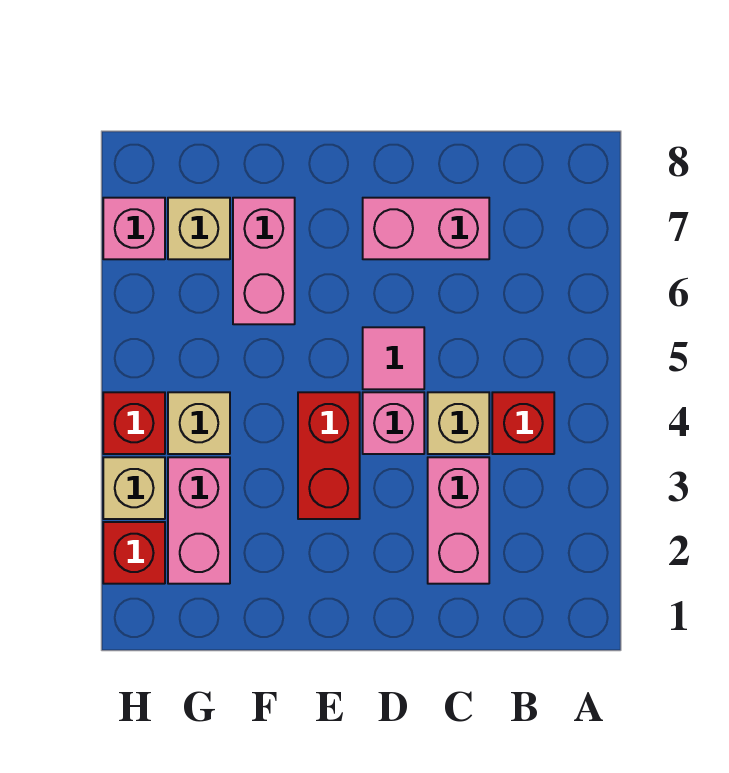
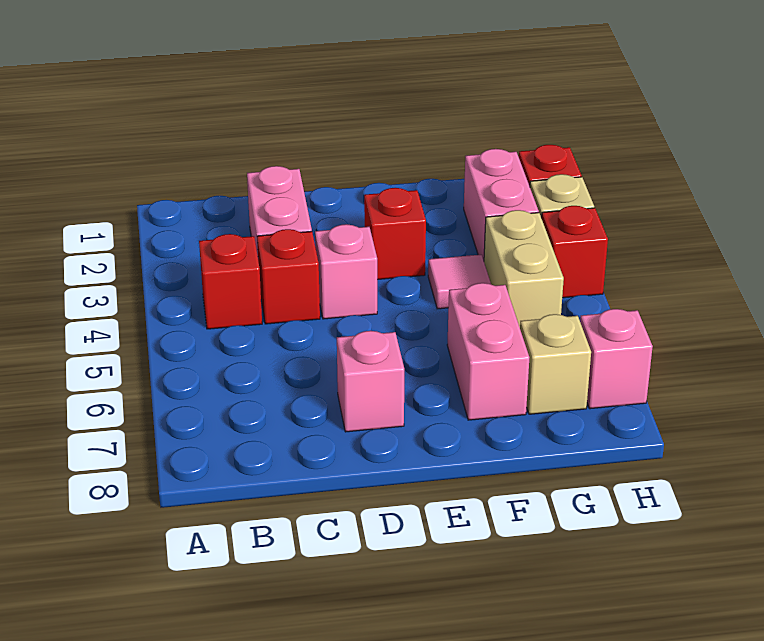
tan 1x1 brick [428,392,489,454] -> red 1x1 brick [257,229,320,324]
pink 1x2 brick [363,198,489,259] -> pink 1x1 brick [337,331,404,432]
pink 1x1 tile [363,327,424,389] -> pink 1x1 tile moved to [428,255,491,309]
red 1x2 brick [298,392,360,519] -> red 1x1 brick [364,188,426,280]
tan 1x1 brick [168,392,230,454] -> tan 1x2 brick [484,210,564,327]

